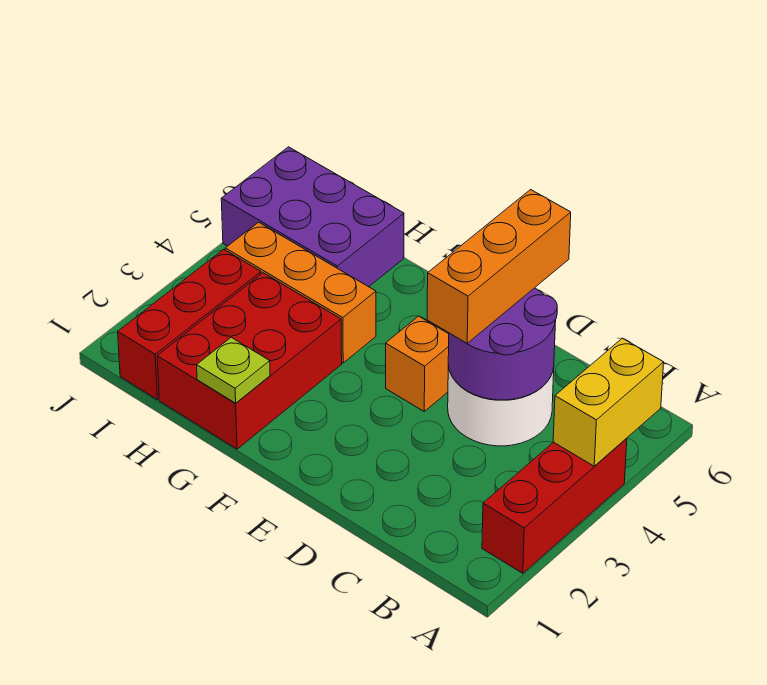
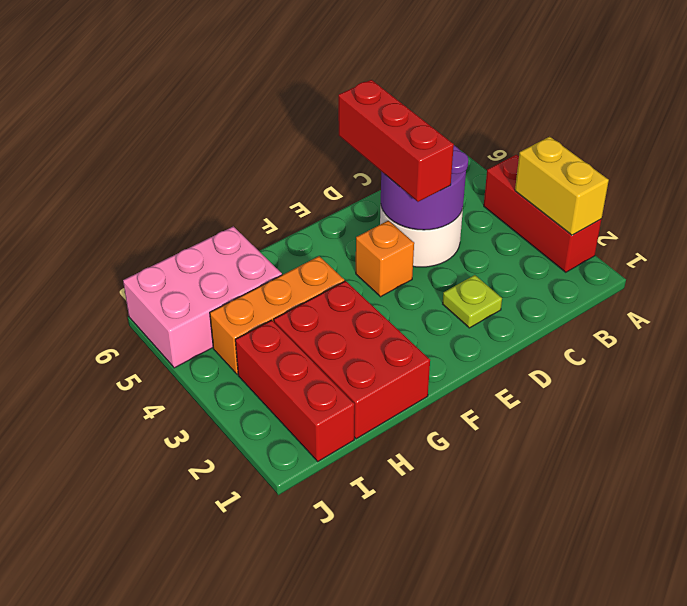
yellow 1x2 brick [553,338,664,466] -> yellow 1x2 brick moved to [515,137,609,235]
orange 1x3 brick [427,190,571,343] -> red 1x3 brick [338,80,454,202]
lime 1x1 plate [197,337,270,403] -> lime 1x1 plate moved to [443,275,502,328]
purple 2x3 brick [221,147,404,287] -> pink 2x3 brick [123,226,282,368]

